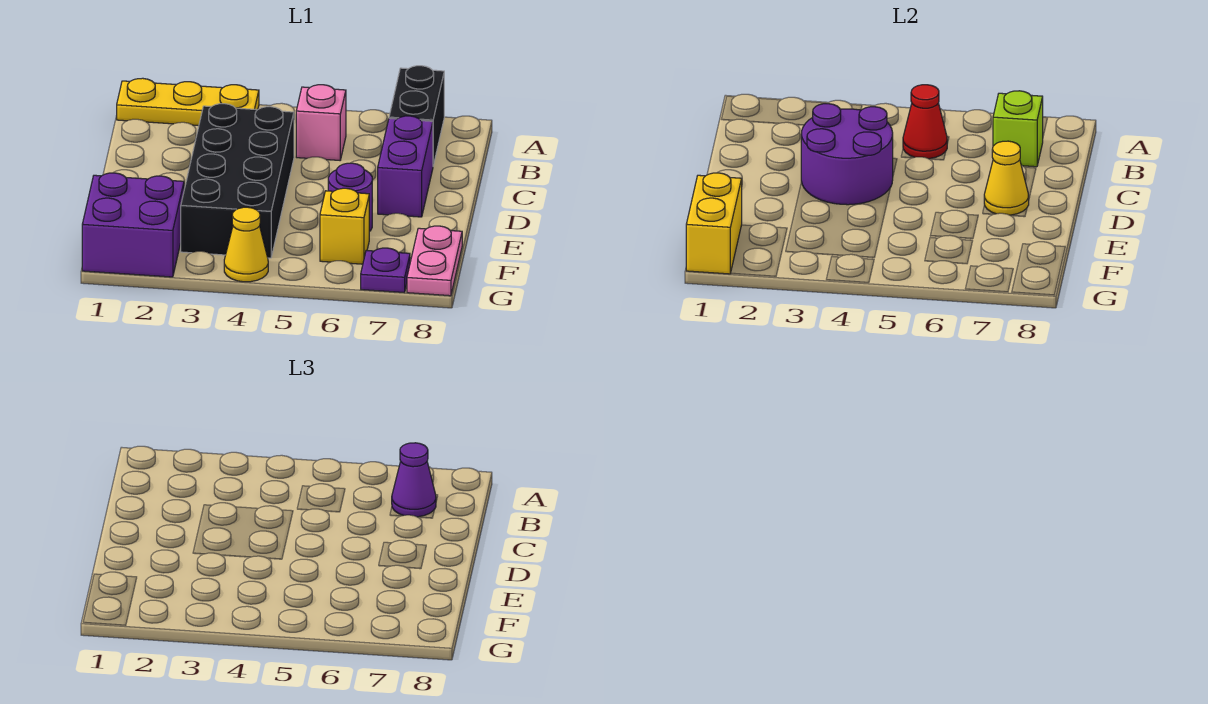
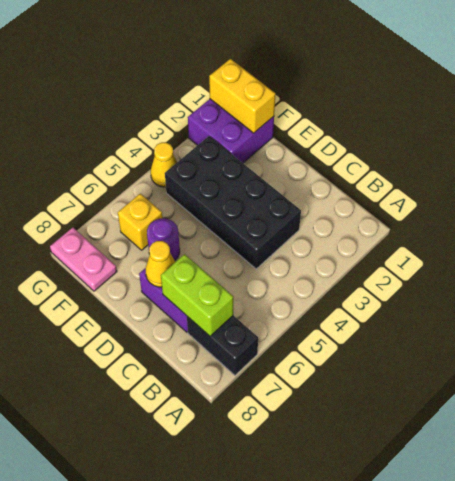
yellow 1x3 plate [117,78,259,126] -> none
pink 1x1 brick [296,85,346,160] -> none
red 1x1 cone [903,85,947,159] -> none
lime 1x1 brick [993,91,1043,167] -> lime 1x2 brick [161,254,233,336]
purple 1x1 cone [392,443,436,517] -> none
purple 2x2 round brick [801,104,893,205] -> none
purple 1x1 plate [361,248,410,292] -> none

